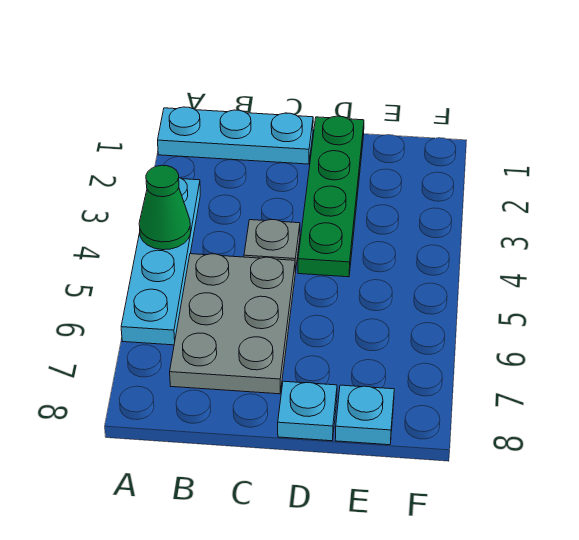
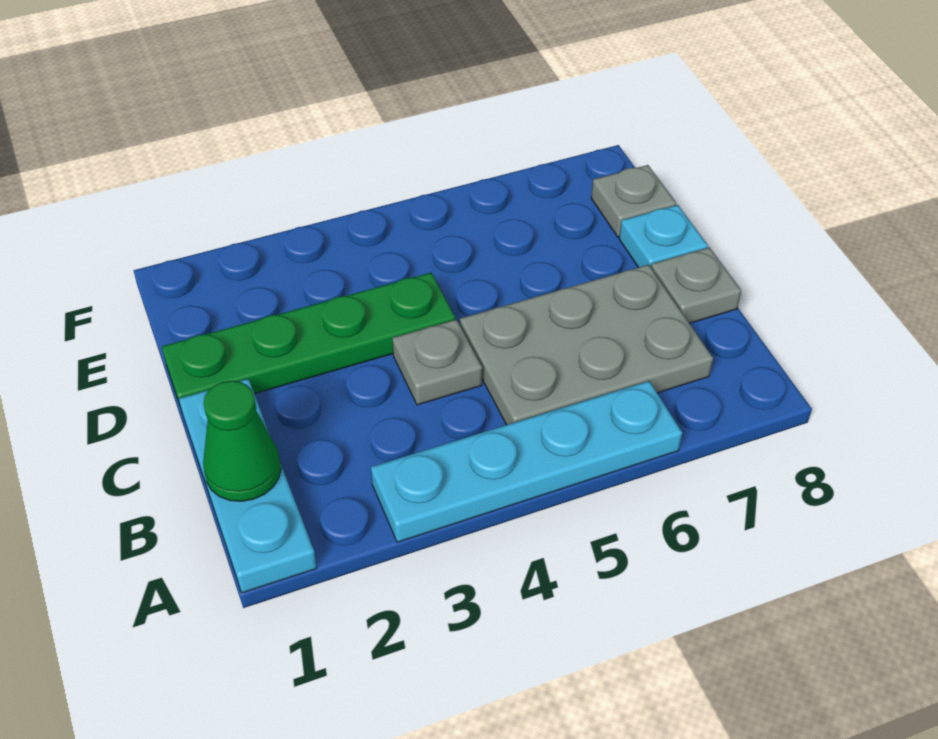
green 1x1 cone [139,165,191,250] -> green 1x1 cone moved to [203,381,281,501]
none -> grey 1x1 plate [651,247,741,323]
cyan 1x1 plate [335,385,394,445] -> grey 1x1 plate [591,165,676,237]

